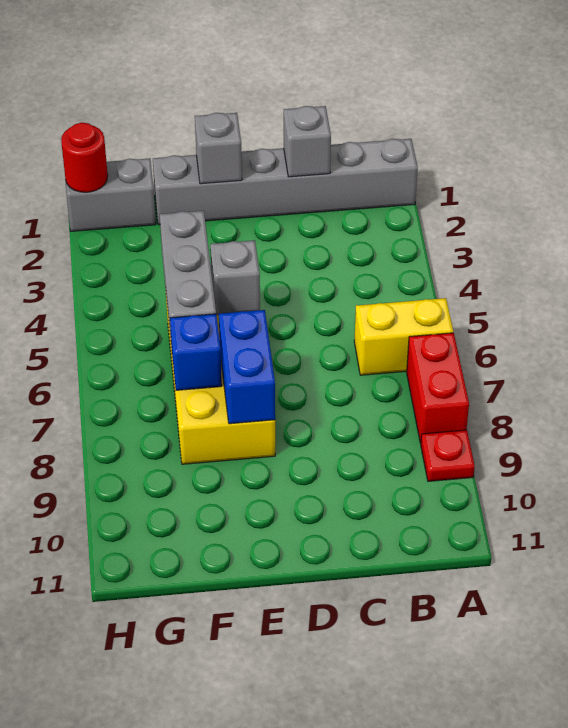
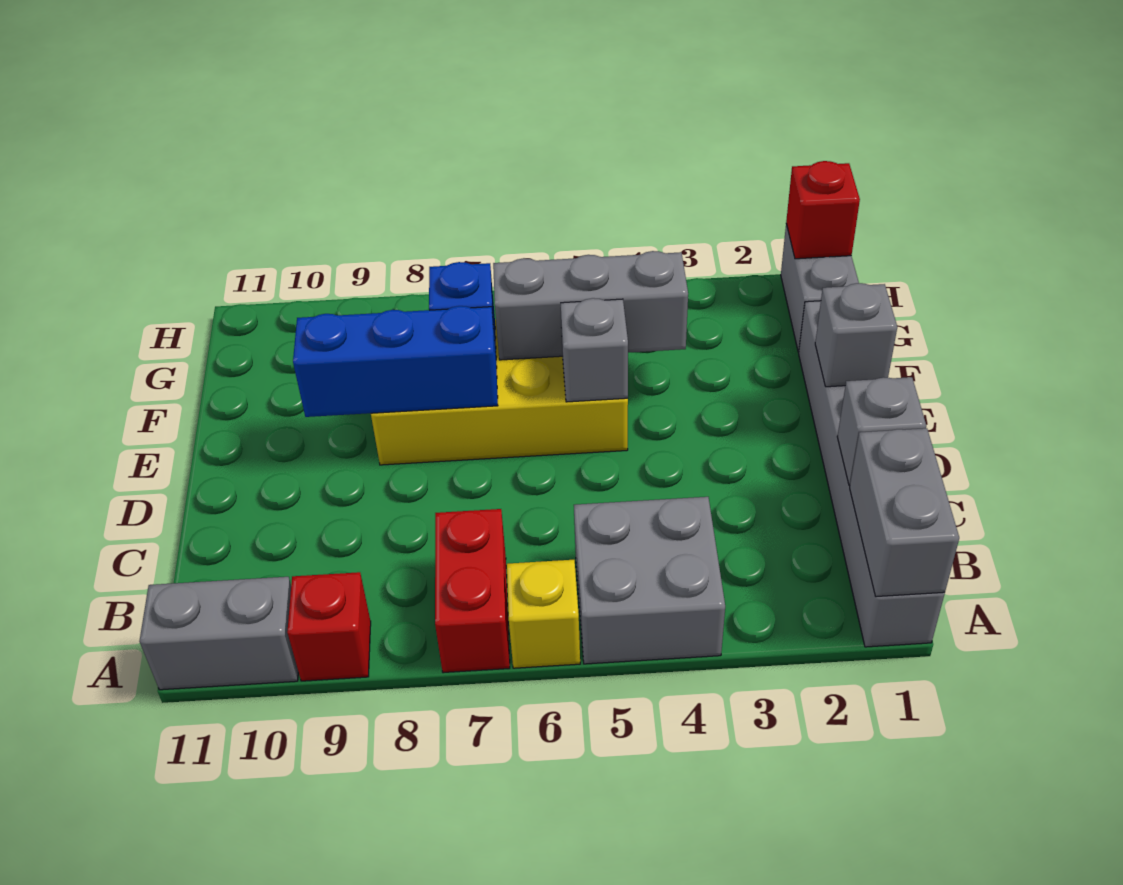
none -> grey 1x2 brick [850,428,959,597]
none -> grey 2x2 brick [574,497,725,664]
yellow 1x2 brick [354,298,453,375] -> yellow 1x1 brick [507,560,580,668]
red 1x2 brick [407,333,469,443] -> red 1x2 brick turned to [435,509,510,673]
red 1x1 plate [421,430,475,481] -> red 1x1 brick [287,572,371,681]
none -> grey 1x2 brick [140,577,298,690]
blue 1x2 brick [219,310,275,424] -> blue 1x3 brick [293,306,498,417]
red 1x1 round brick [61,123,108,192] -> red 1x1 brick [786,161,860,259]

